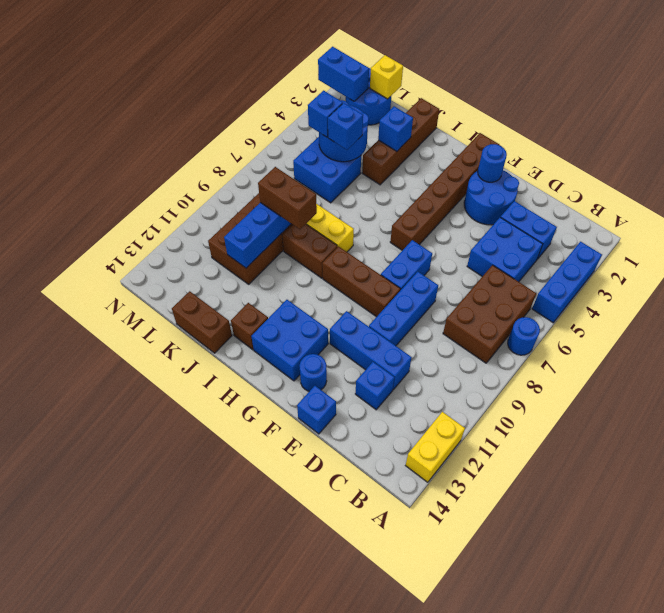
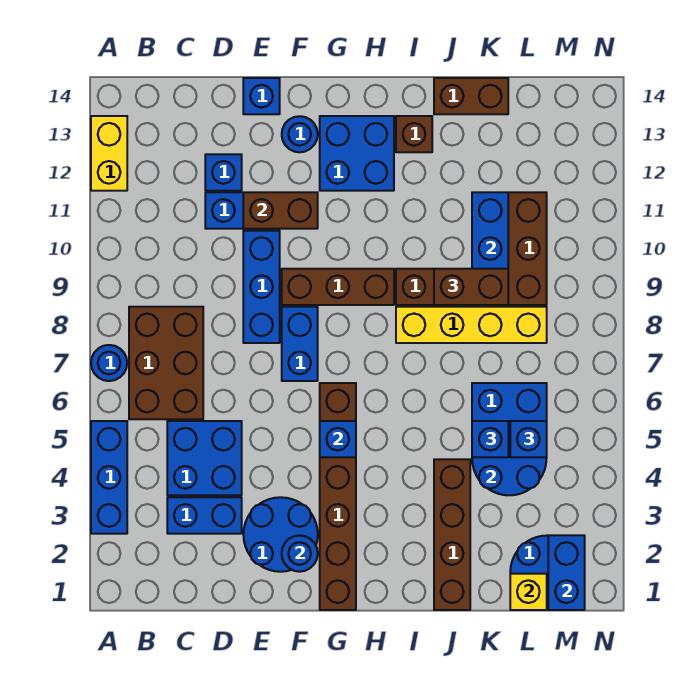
none -> brown 1x2 brick [243,192,318,229]
blue 1x1 brick [378,106,413,151] -> blue 1x1 brick moved to [320,421,356,457]
blue 1x2 brick [318,47,369,101] -> blue 1x2 brick turned to [548,535,585,610]

